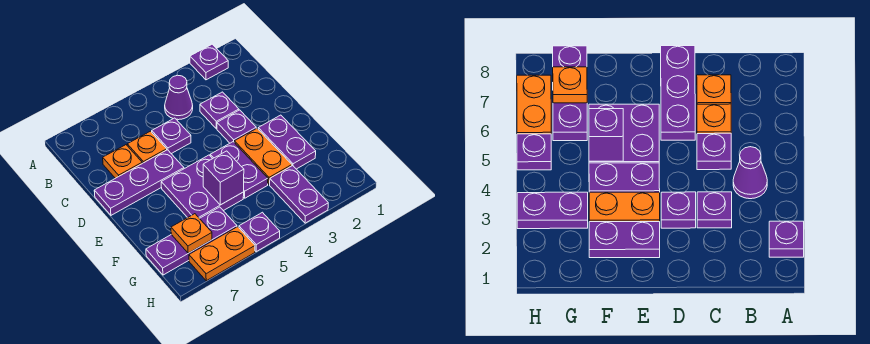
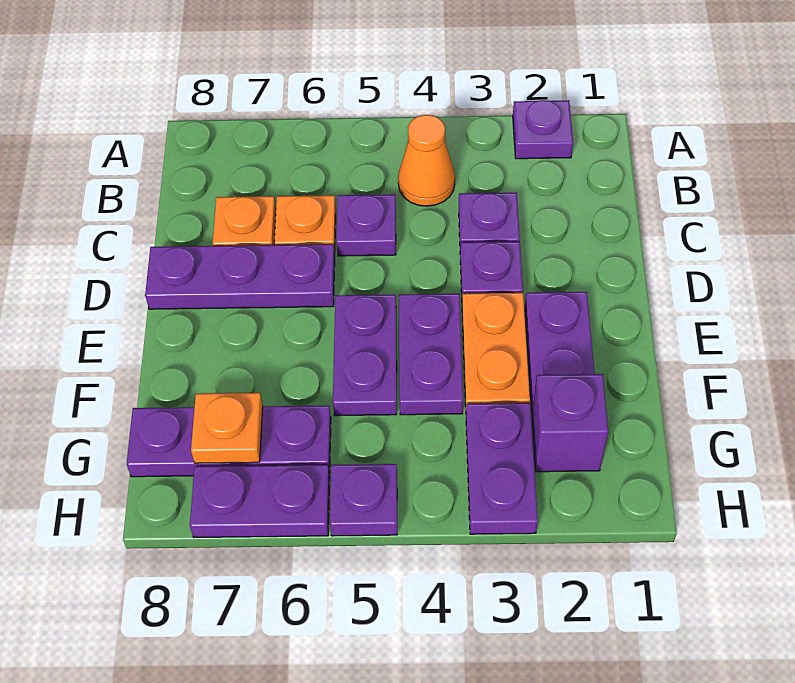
purple 1x1 cone [165,75,193,120] -> orange 1x1 cone [398,115,455,206]
purple 2x2 plate [161,155,244,218] -> purple 1x2 plate [333,294,397,416]
purple 1x1 brick [203,151,244,205] -> purple 1x1 brick moved to [532,374,608,472]
orange 1x2 plate [189,227,255,281] -> purple 1x2 plate [190,465,330,537]

